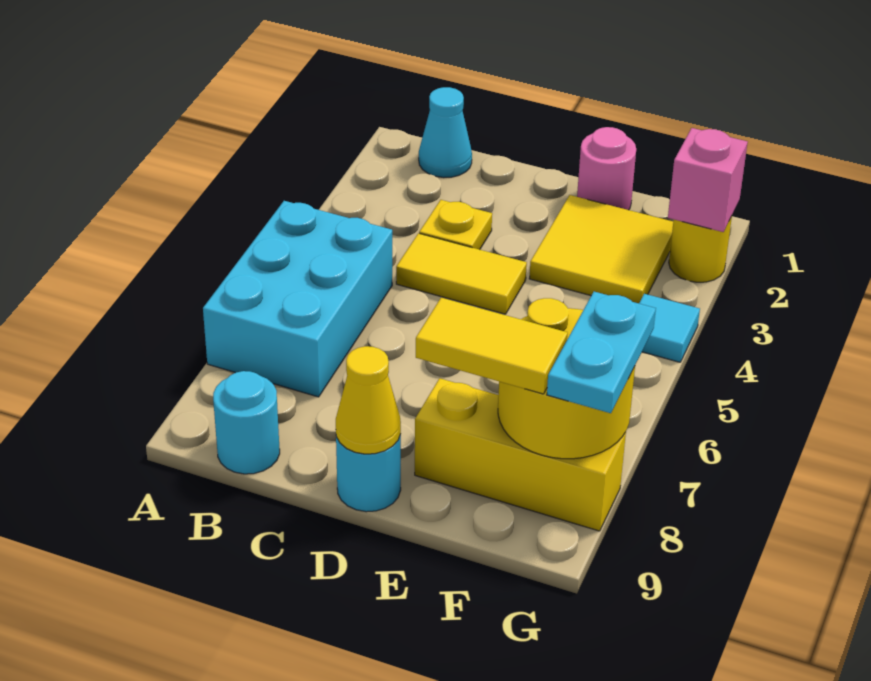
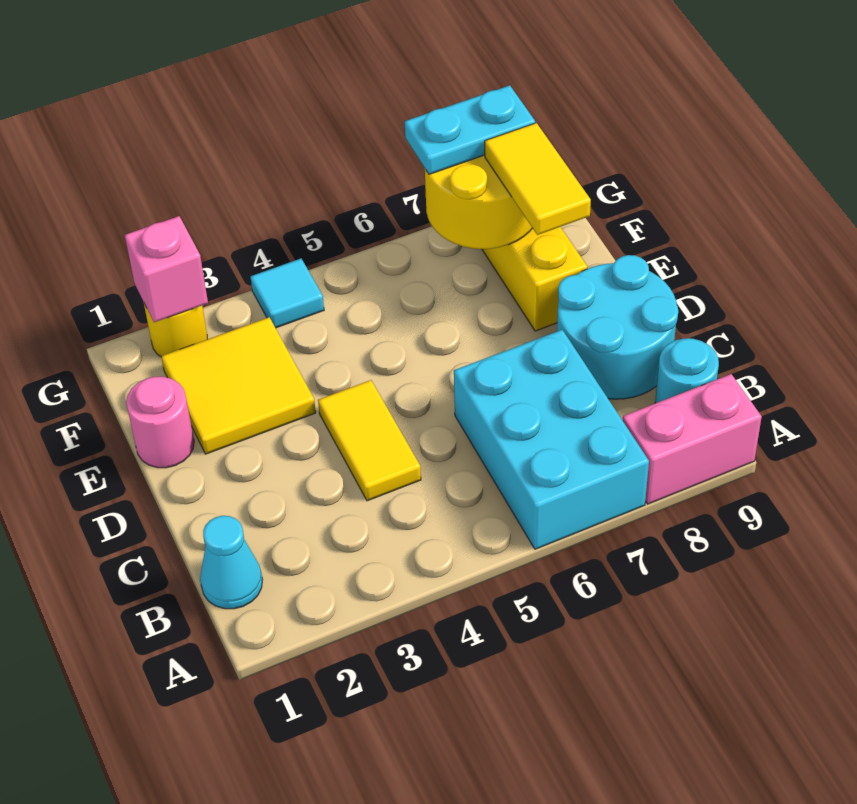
cyan 2x3 brick [203,201,392,397] -> cyan 2x3 brick turned to [454,330,649,549]
none -> pink 1x2 brick [623,374,762,504]
yellow 1x1 plate [419,200,492,250] -> none
cyan 1x1 round brick [336,435,401,512] -> cyan 2x2 round brick [557,255,678,399]
yellow 1x1 cone [336,346,401,454] -> none

